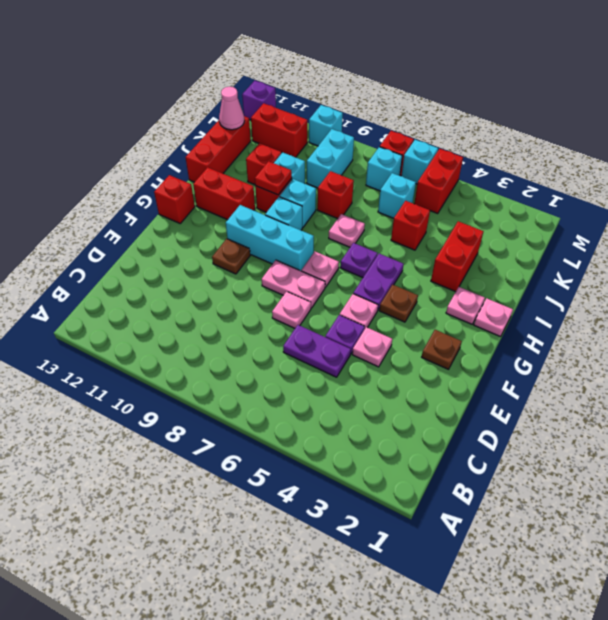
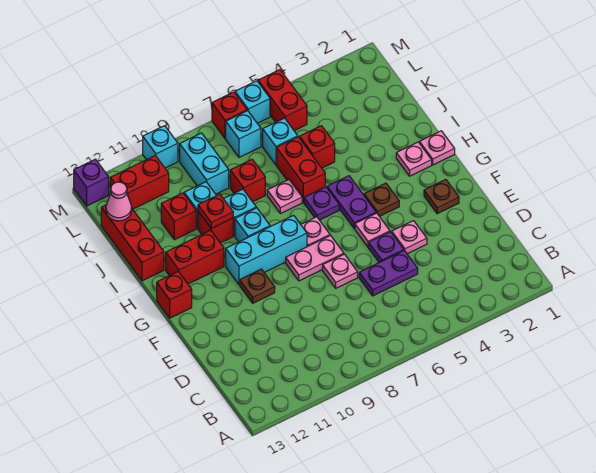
red 1x2 brick [431,221,484,292] -> red 1x2 brick moved to [277,137,325,202]

